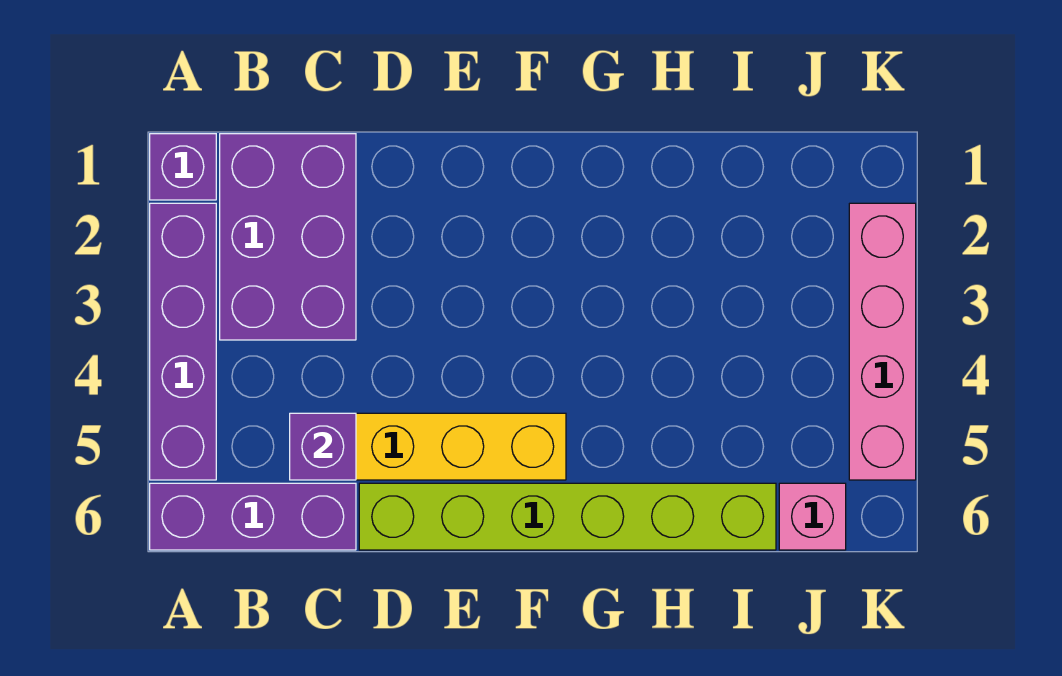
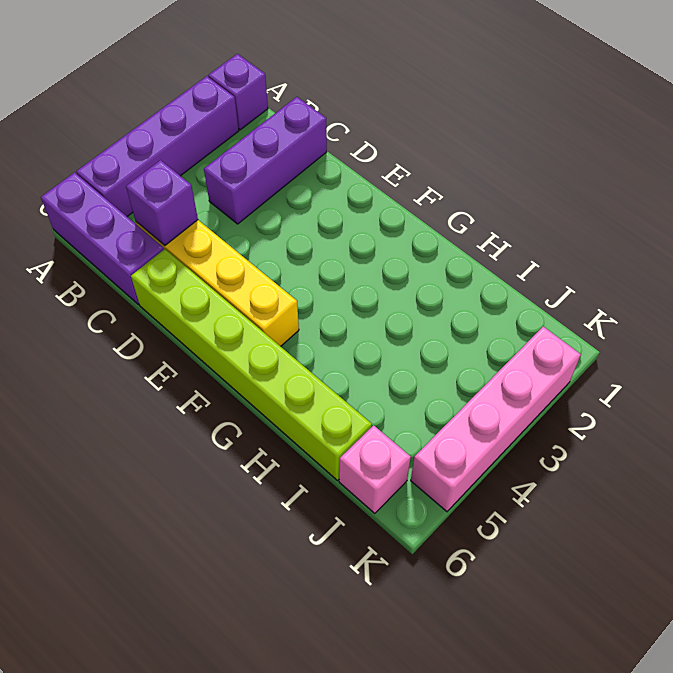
purple 2x3 brick [220,134,356,340] -> purple 1x3 brick [204,97,327,224]

